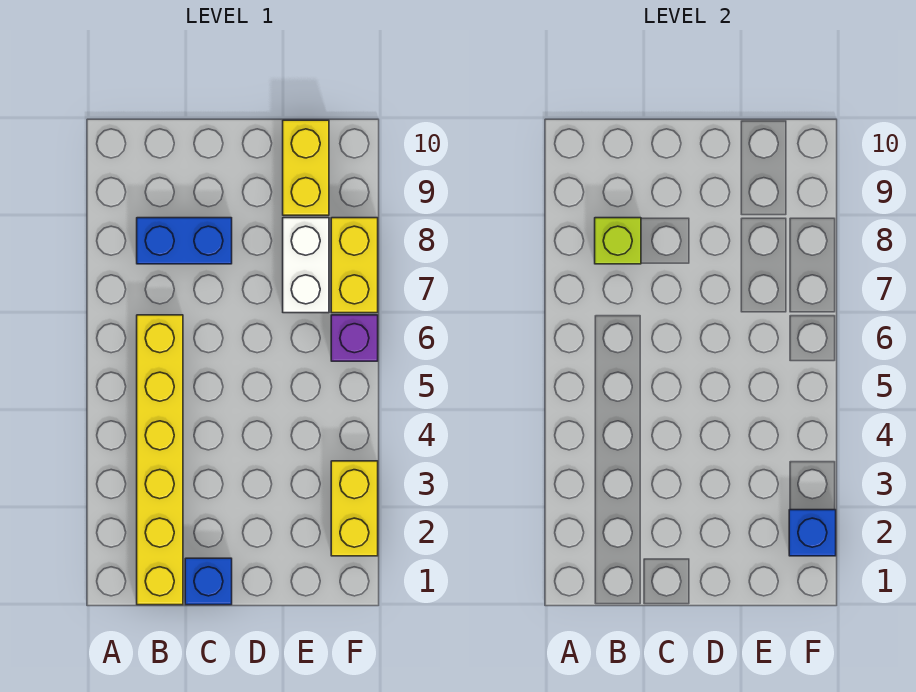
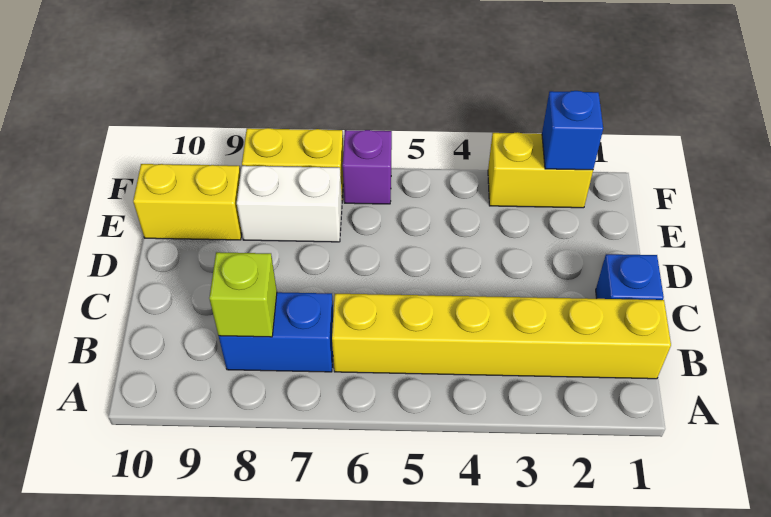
blue 1x2 brick [137,218,232,264] -> blue 1x2 brick turned to [219,292,333,372]

